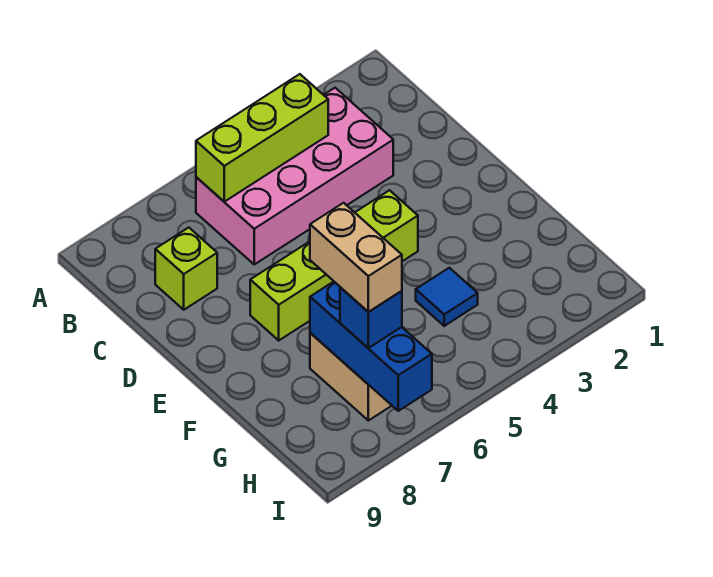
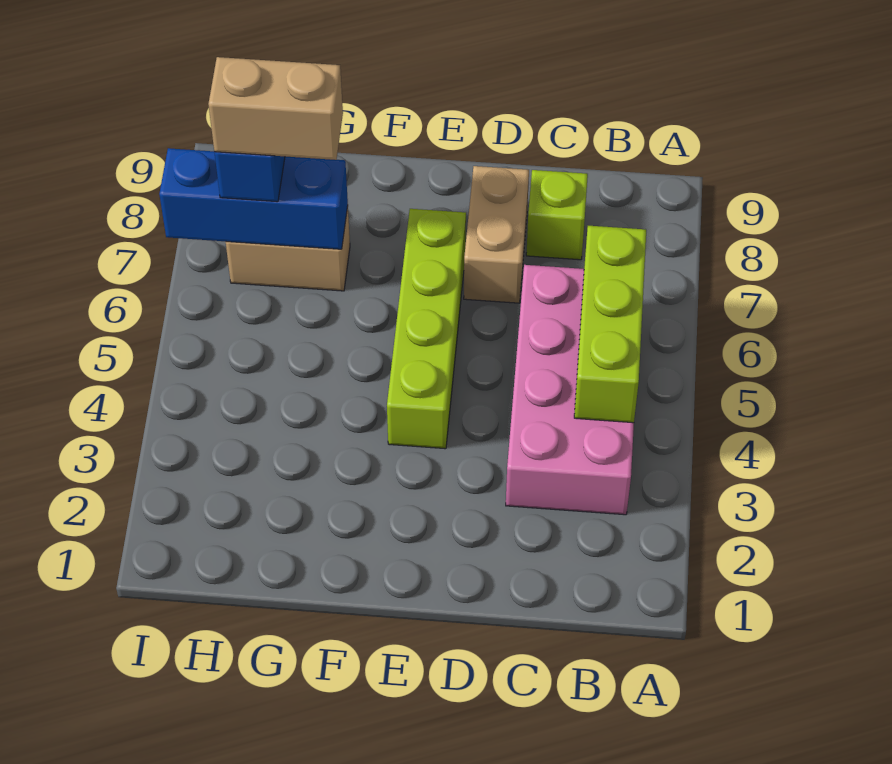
none -> tan 1x2 brick [464,166,529,303]
blue 1x1 tile [416,268,478,326] -> none

